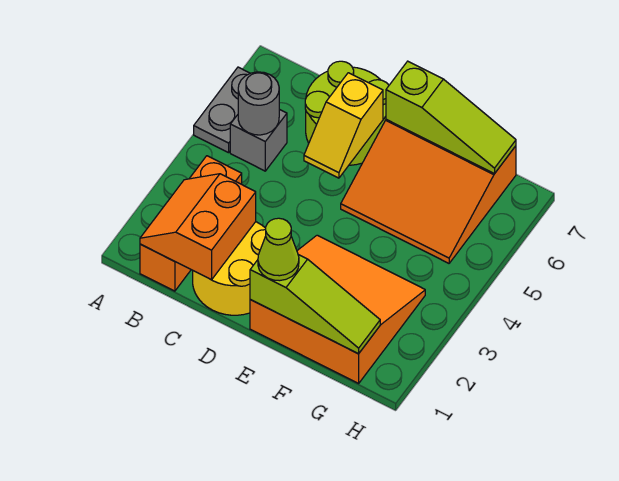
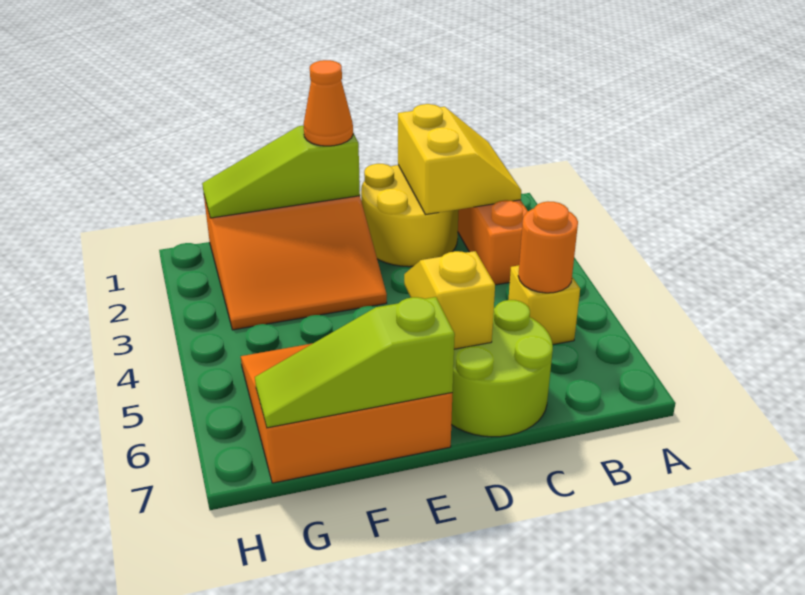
grey 1x2 plate [194,67,250,153] -> none
orange 2x2 slope [140,174,256,280] -> yellow 2x2 slope [398,104,521,215]
grey 1x1 brick [230,109,287,171] -> yellow 1x1 brick [509,265,580,345]
grey 1x1 round brick [238,72,279,135] -> orange 1x1 round brick [518,202,578,293]
lime 1x1 cone [258,218,299,281] -> orange 1x1 cone [303,60,353,146]

